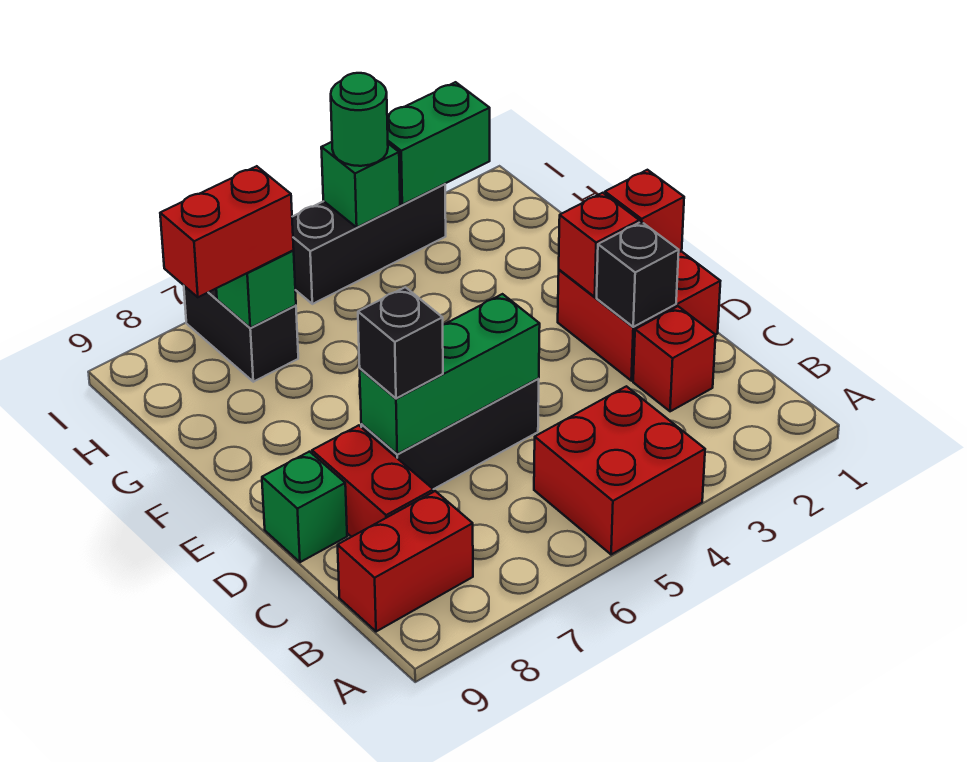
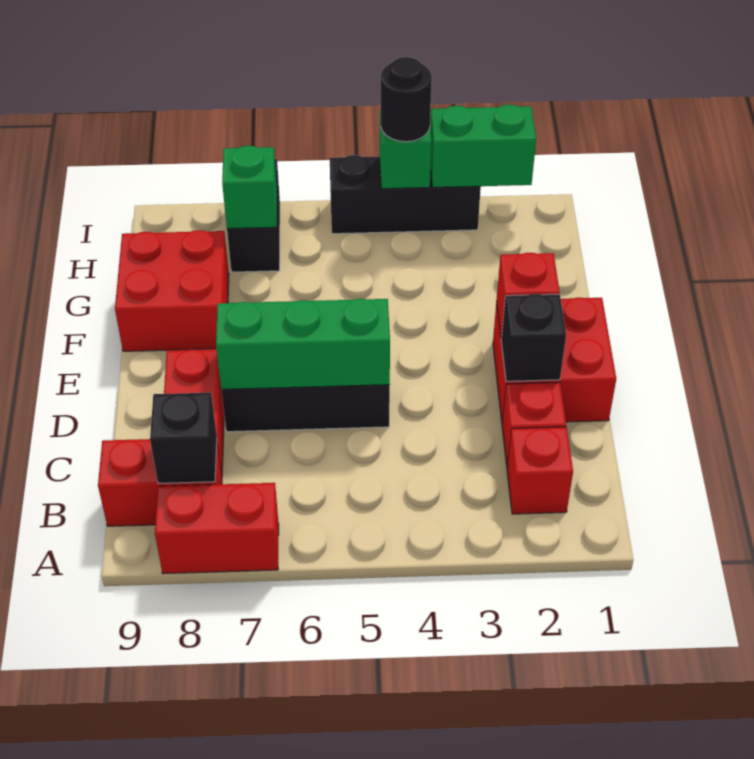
red 2x2 brick [534,386,705,554] -> red 2x2 brick moved to [115,230,229,351]
black 1x1 brick [358,287,443,399] -> black 1x1 brick moved to [150,393,217,483]
green 1x1 brick [262,452,347,562] -> none
red 1x1 brick [605,170,684,252] -> red 1x1 brick moved to [507,427,573,514]
red 1x2 brick [160,166,294,297] -> red 1x2 brick moved to [155,483,279,574]
green 1x1 round brick [331,73,388,166] -> black 1x1 round brick [381,57,432,142]

